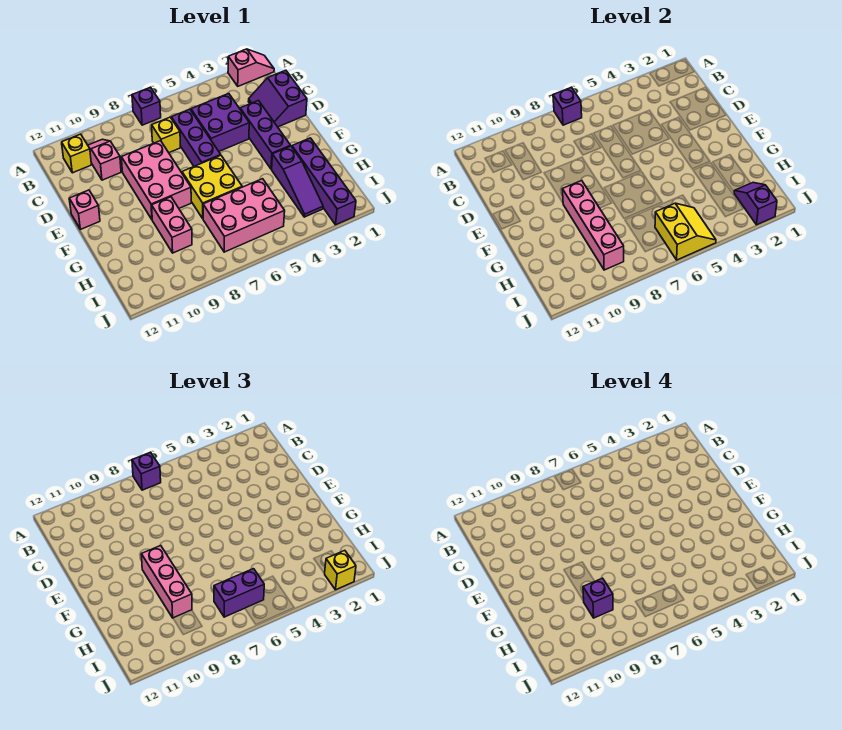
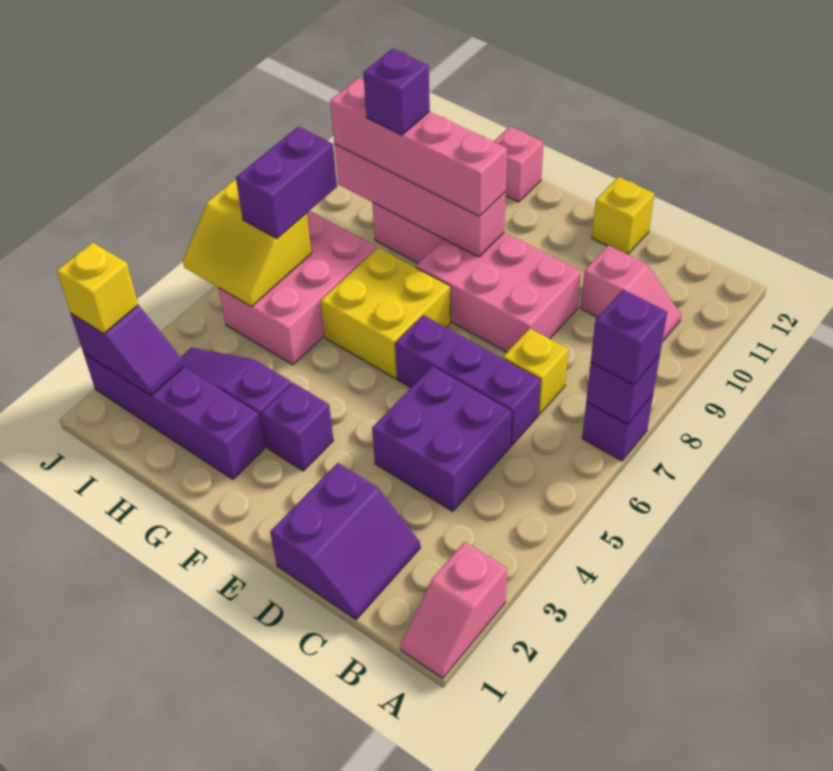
yellow 1x1 brick [62,134,91,173] -> yellow 1x1 brick moved to [592,177,655,255]
purple 2x2 slope [248,70,307,127] -> purple 2x2 slope turned to [270,463,420,620]
purple 1x3 brick [240,101,291,169] -> purple 1x1 brick [261,383,333,471]
pink 1x1 brick [69,190,100,229] -> pink 1x1 brick moved to [494,127,544,202]
pink 1x3 brick [141,546,192,618] -> pink 1x4 brick [330,78,507,216]

